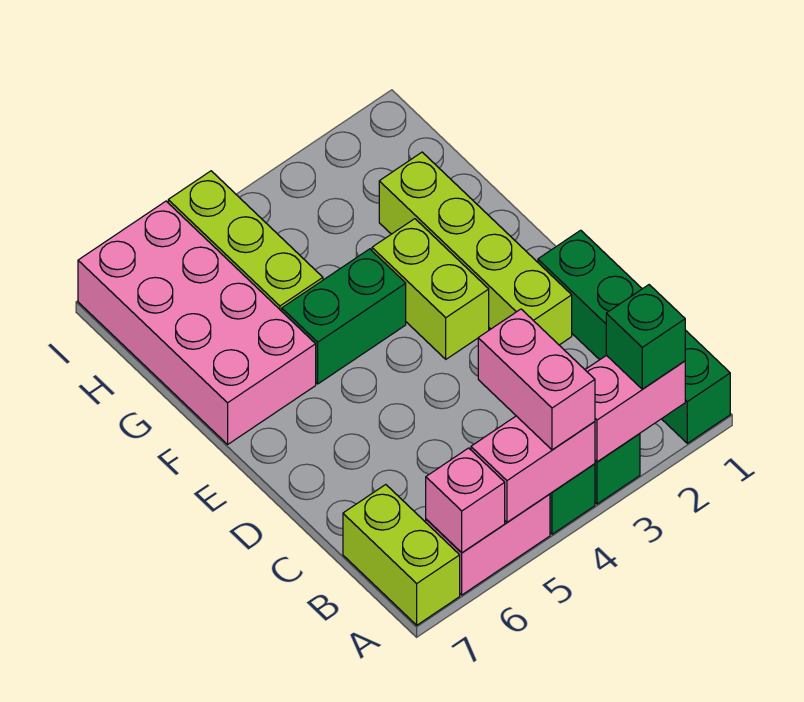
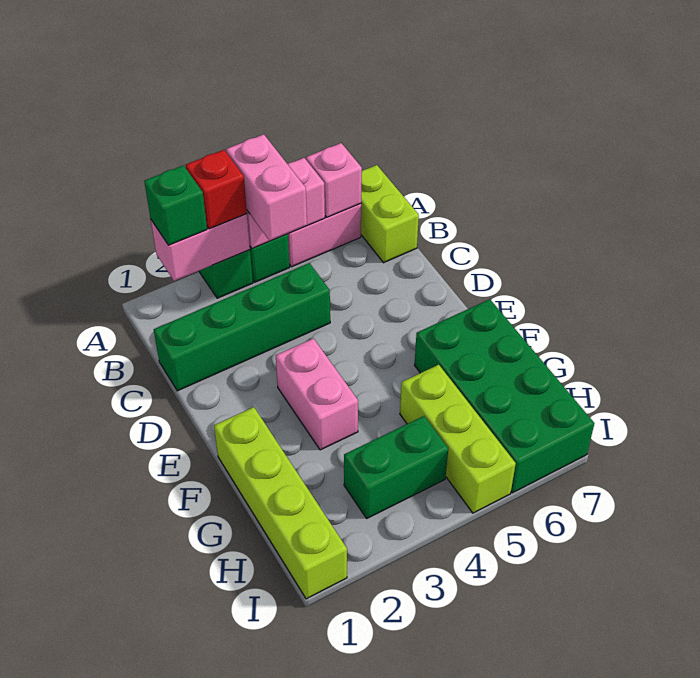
green 1x4 brick [538,230,730,443] -> green 1x4 brick turned to [154,263,330,391]
none -> red 1x1 brick [186,150,247,229]
lime 1x4 brick [379,152,572,345] -> lime 1x4 brick moved to [214,407,347,599]
lime 1x2 brick [372,219,489,359] -> pink 1x2 brick [276,338,358,450]
green 1x2 brick [282,249,406,384] -> green 1x2 brick moved to [344,416,448,518]
pink 2x4 brick [78,201,316,444] -> green 2x4 brick [415,299,594,493]

